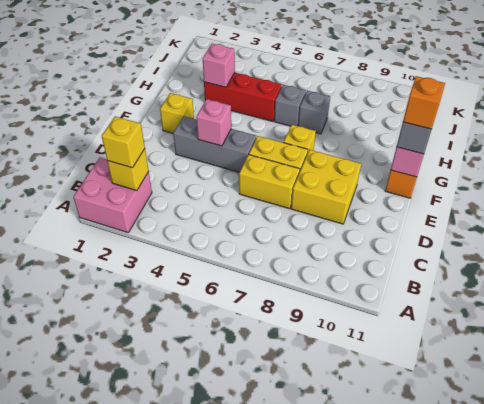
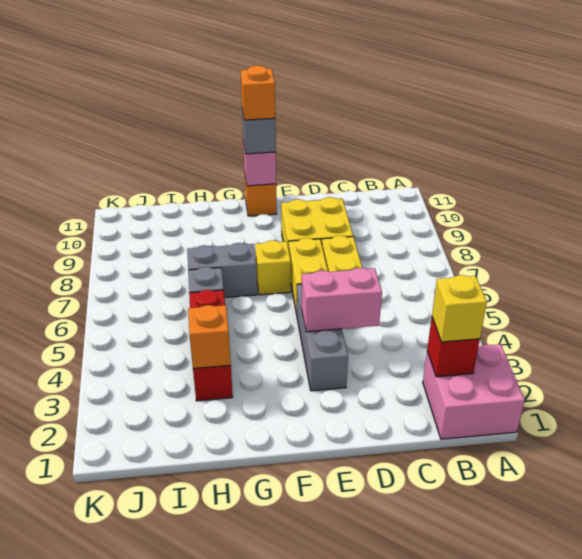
yellow 1x1 brick [107,149,149,191] -> red 1x1 brick [427,318,480,377]
pink 1x1 brick [196,99,231,146] -> pink 1x2 brick [301,268,382,332]
yellow 1x1 brick [160,93,194,133] -> none
pink 1x1 brick [203,44,235,87] -> orange 1x1 brick [188,305,231,369]
grey 1x1 brick [298,91,330,134] -> grey 1x2 brick [187,243,257,298]

